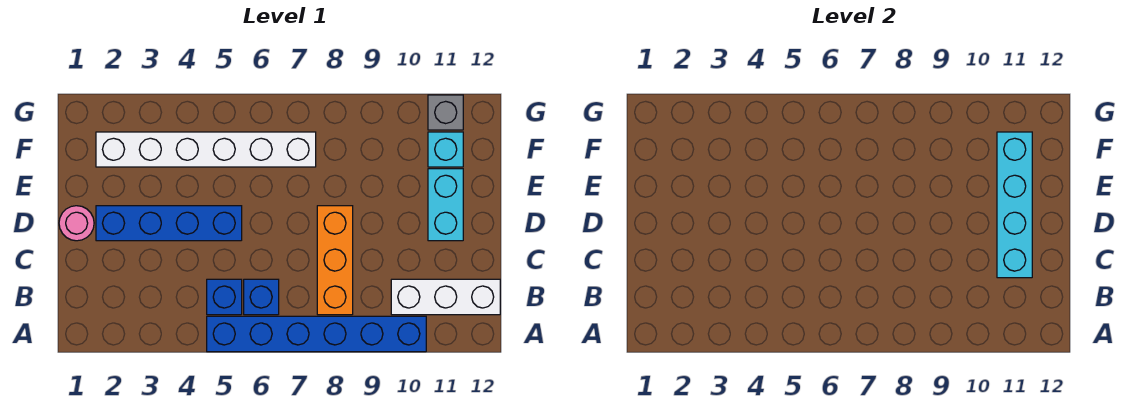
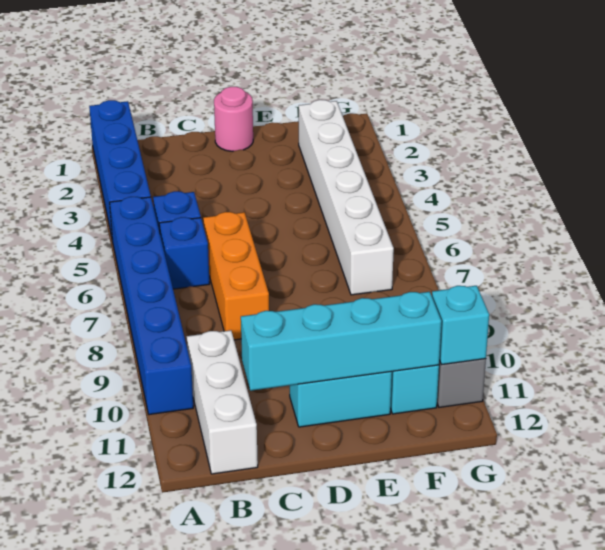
orange 1x3 brick [317,206,353,315] -> orange 1x3 brick turned to [203,212,269,340]
blue 1x4 brick [96,206,242,241] -> blue 1x4 brick moved to [89,100,151,241]
none -> cyan 1x1 brick [432,286,489,365]

